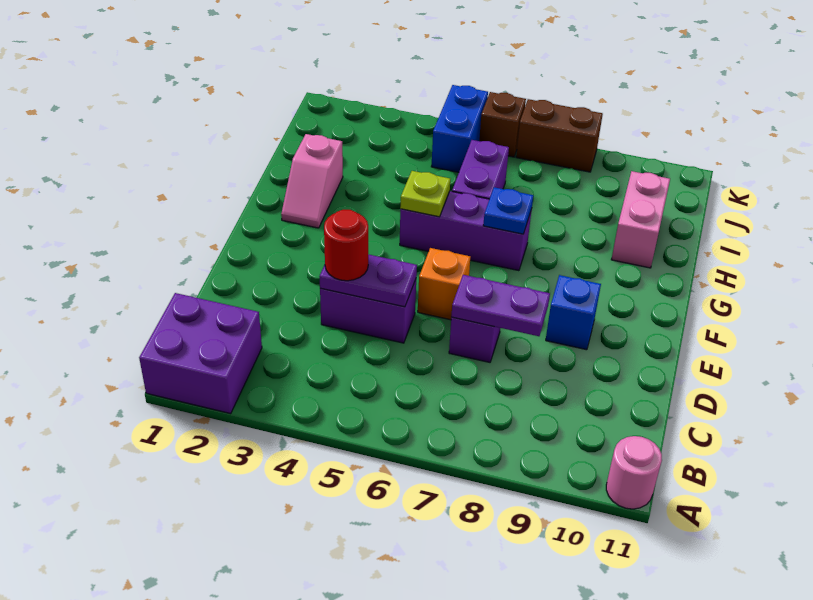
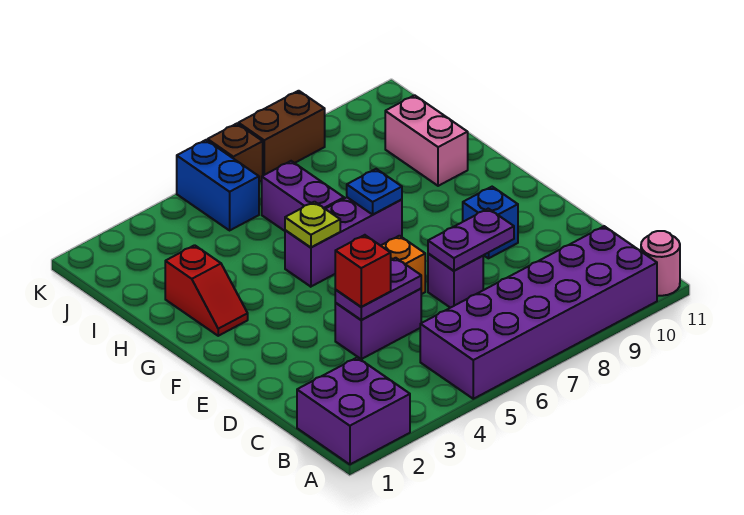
none -> purple 2x6 brick [420,226,657,399]
red 1x1 round brick [324,210,368,281] -> red 1x1 brick [335,235,391,307]
pink 1x2 slope [281,134,343,228] -> red 1x2 slope [165,245,248,336]

